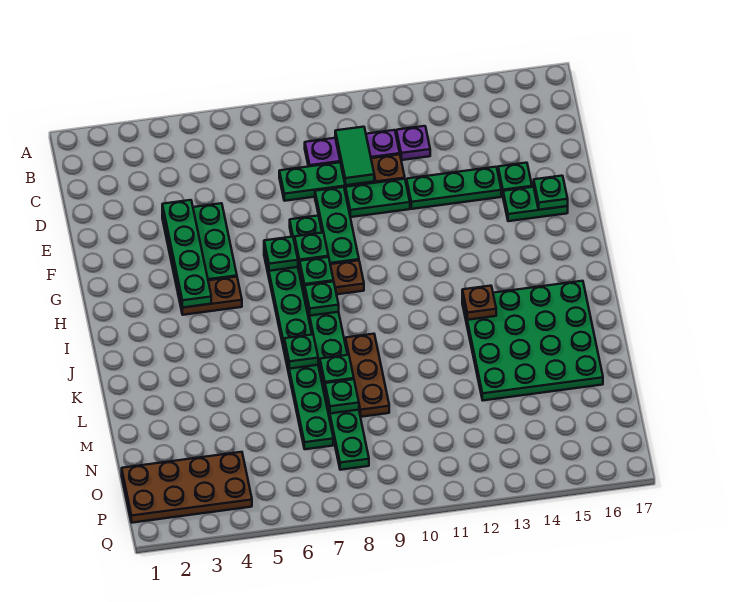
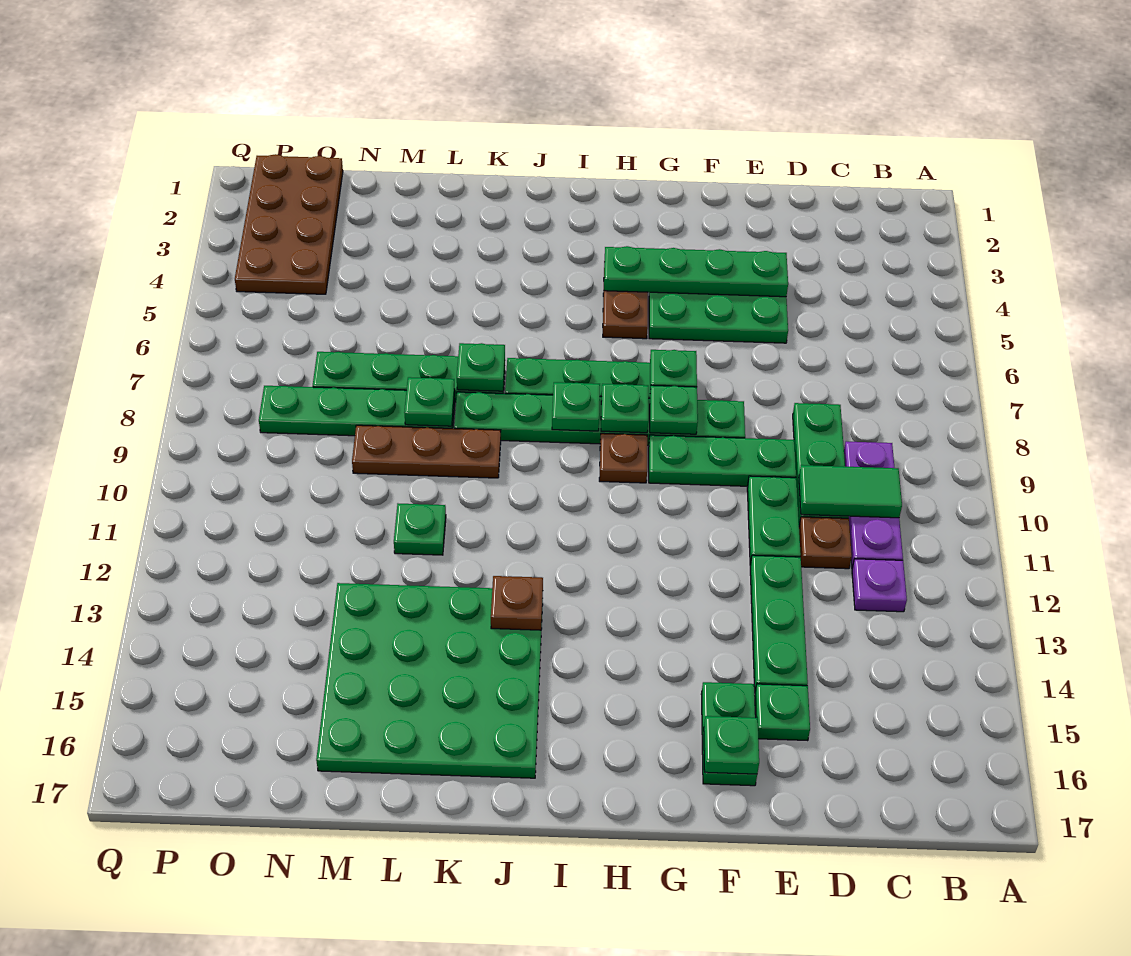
green 1x1 plate [325,379,359,413] -> green 1x1 plate moved to [394,504,446,555]

